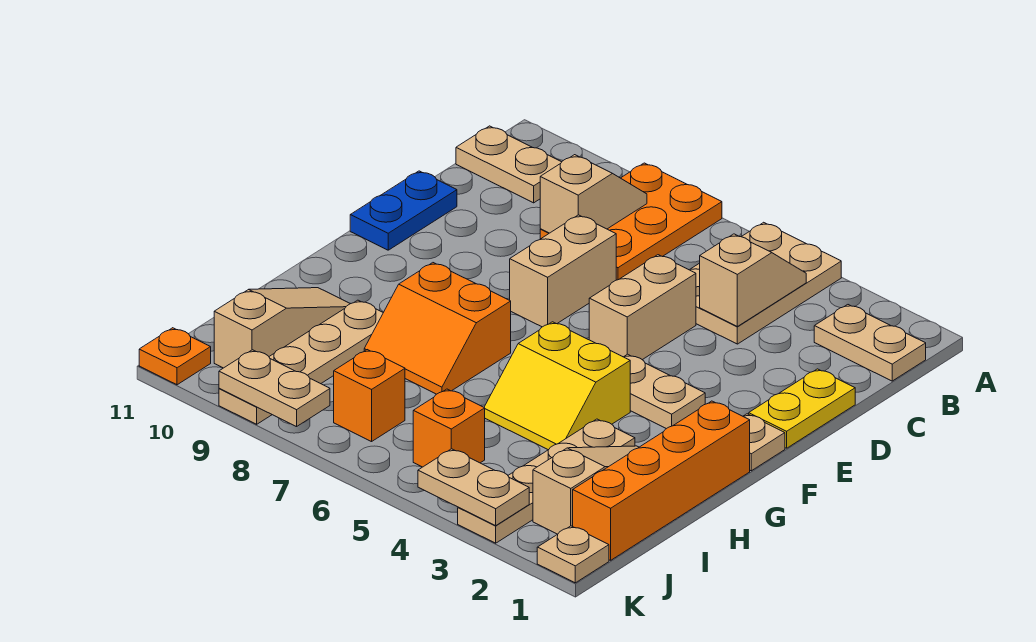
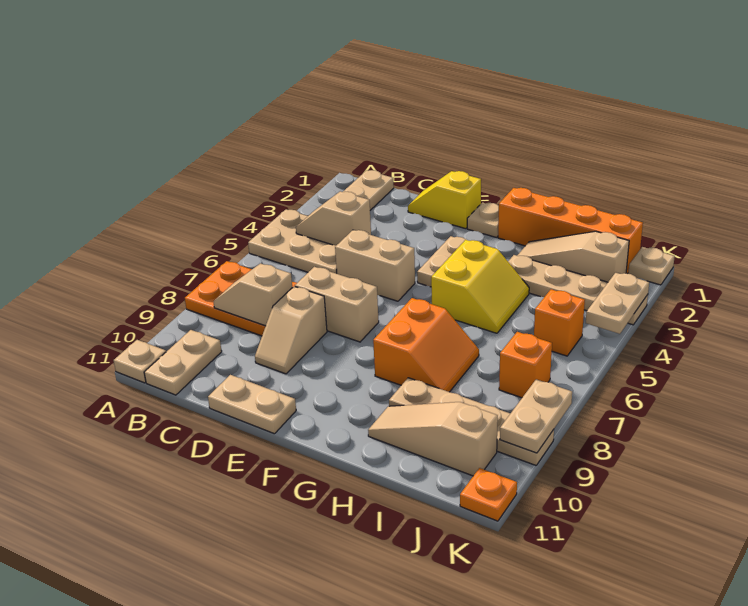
none -> tan 1x1 plate [114,340,166,383]
yellow 1x2 plate [749,369,855,448] -> yellow 1x2 slope [408,171,481,229]
none -> tan 1x2 slope [255,286,327,374]
blue 1x2 plate [350,171,457,250] -> tan 1x2 plate [208,375,296,434]

